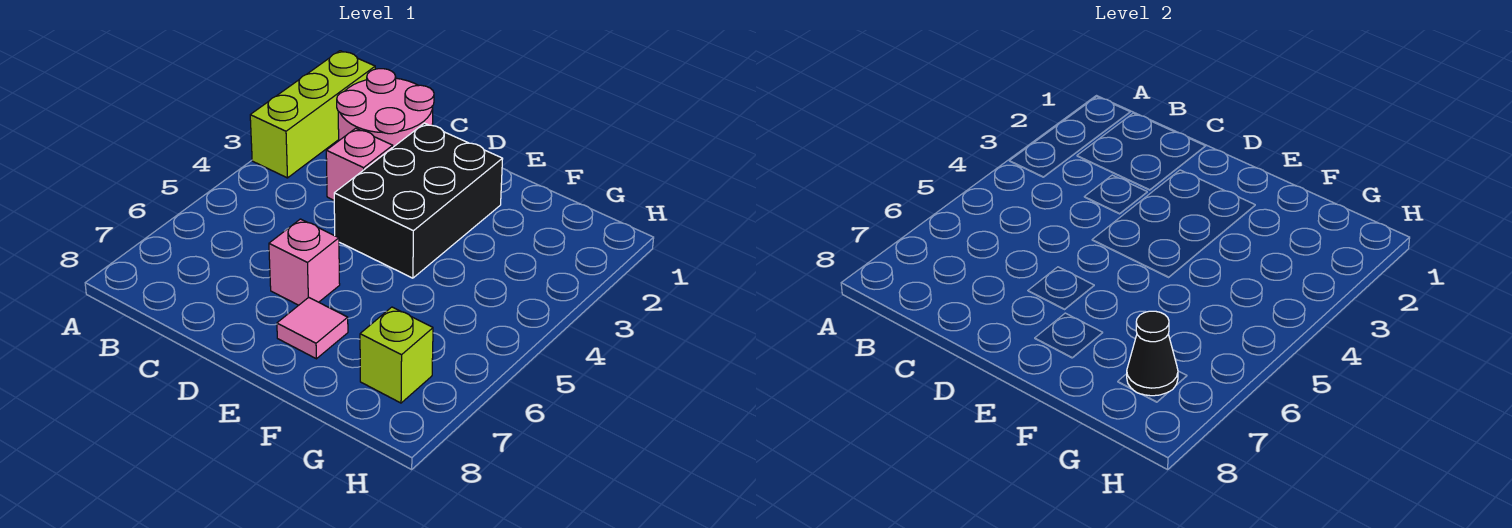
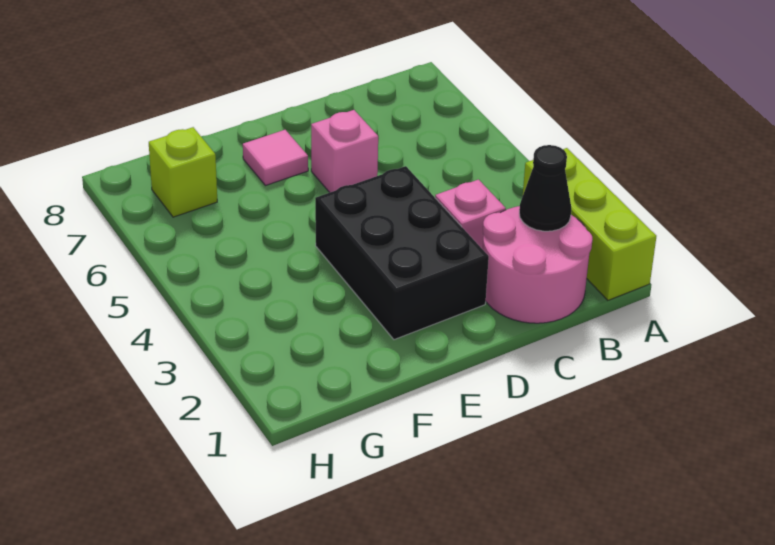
black 1x1 cone [1127,311,1178,396] -> black 1x1 cone moved to [519,145,572,231]

